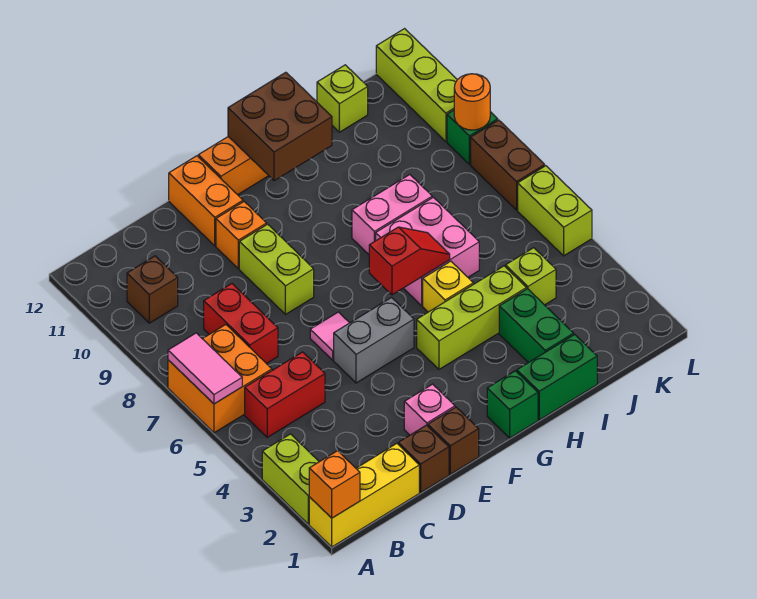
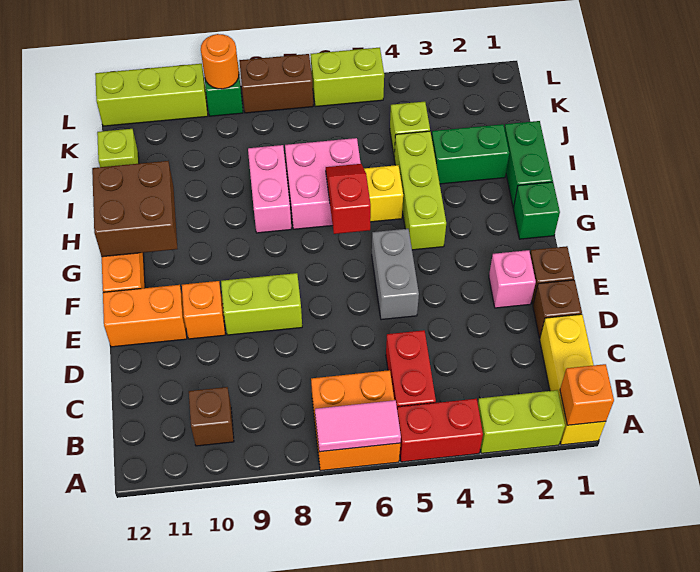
red 1x2 brick [204,284,278,364] -> red 1x2 brick moved to [397,399,483,462]
pink 1x1 tile [310,312,349,360] -> none

